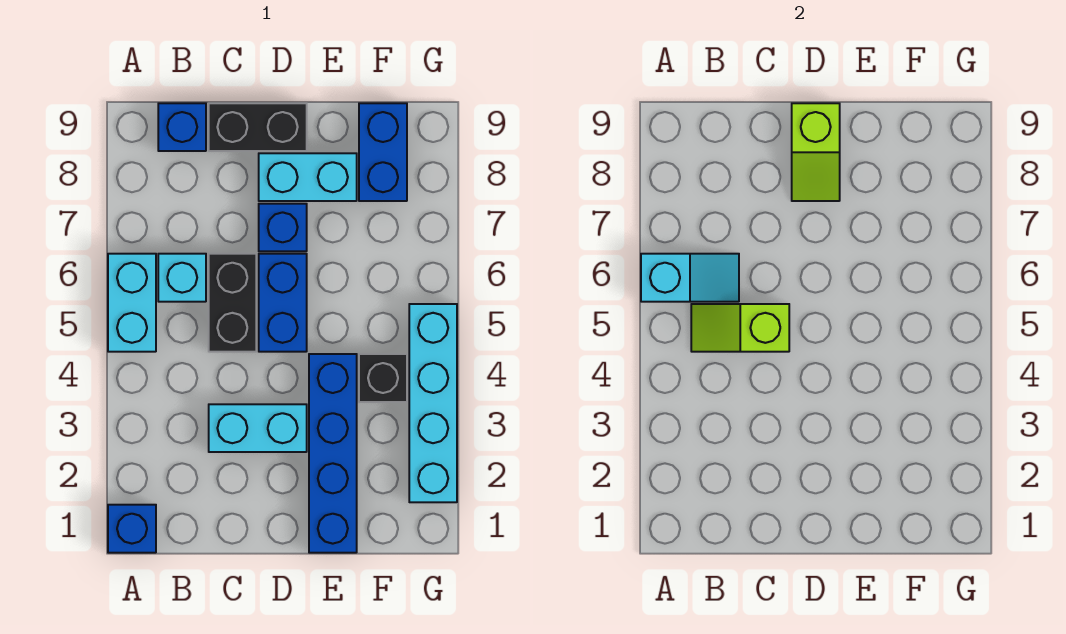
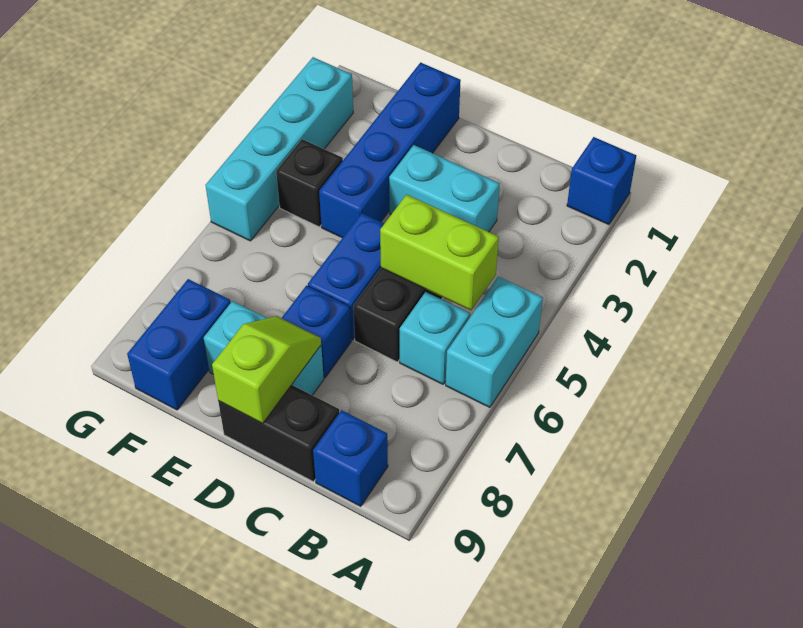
cyan 1x2 slope [641,254,739,302] -> none
lime 1x2 slope [691,304,789,352] -> lime 1x2 brick [380,194,499,310]

